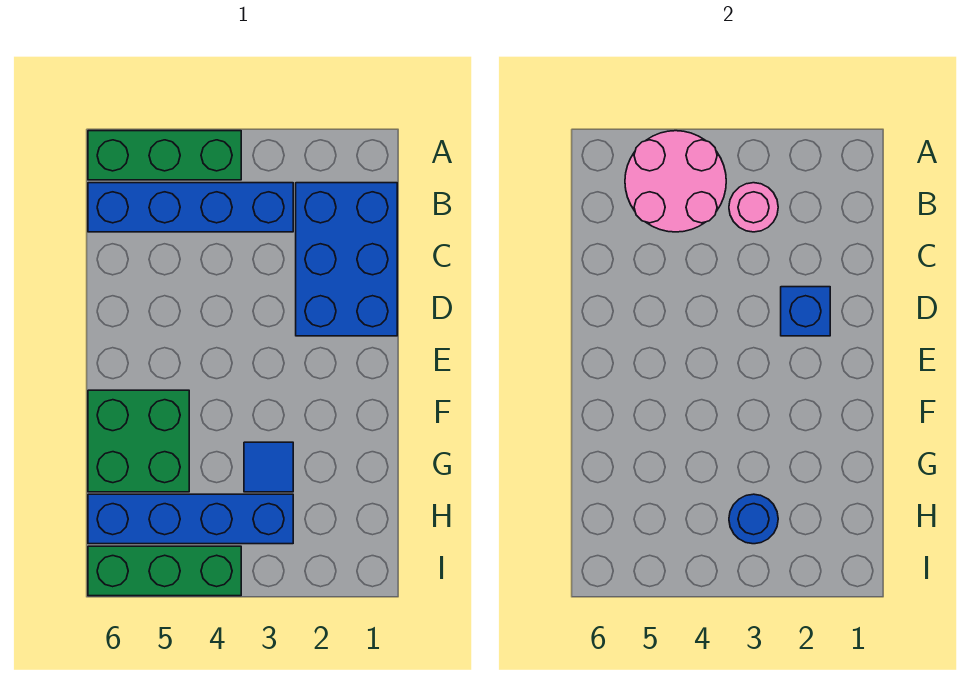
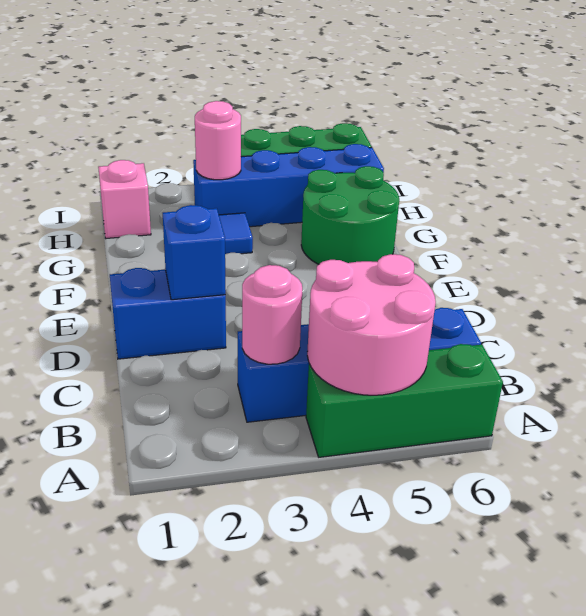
blue 2x3 brick [296,183,397,336] -> blue 1x2 brick [110,268,226,359]
green 2x2 brick [88,390,189,492] -> green 2x2 round brick [301,166,399,264]
none -> pink 1x1 brick [98,160,151,238]
blue 1x1 round brick [729,494,778,544] -> pink 1x1 round brick [195,101,241,180]

